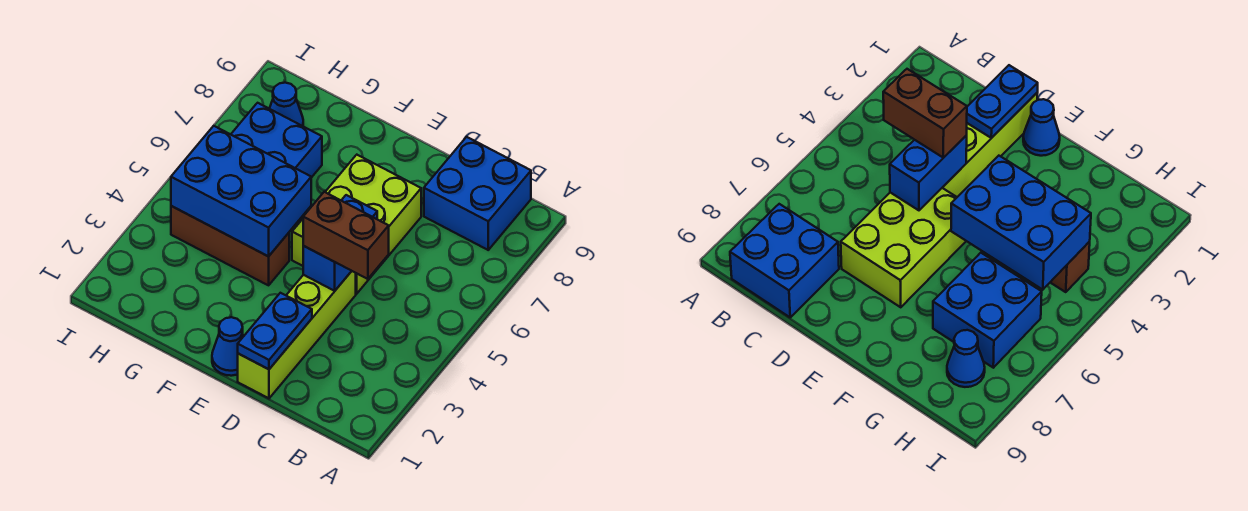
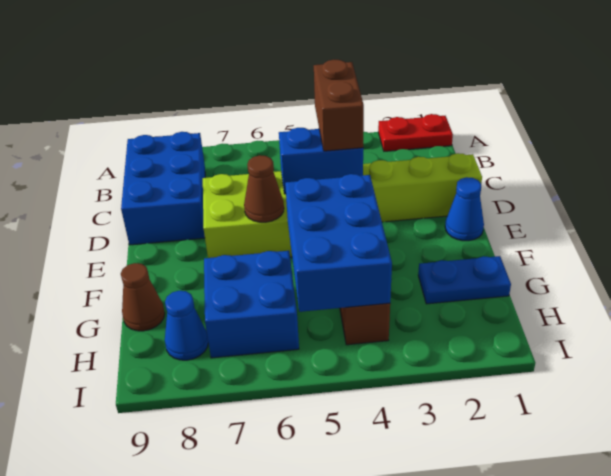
none -> red 1x2 plate [378,114,453,151]
blue 2x2 brick [424,137,531,250] -> blue 2x3 brick [121,132,205,245]
blue 1x2 plate [238,293,312,369] -> blue 1x2 plate moved to [418,256,511,304]
none -> brown 1x1 cone [244,155,284,222]
none -> brown 1x1 cone [121,263,165,331]

